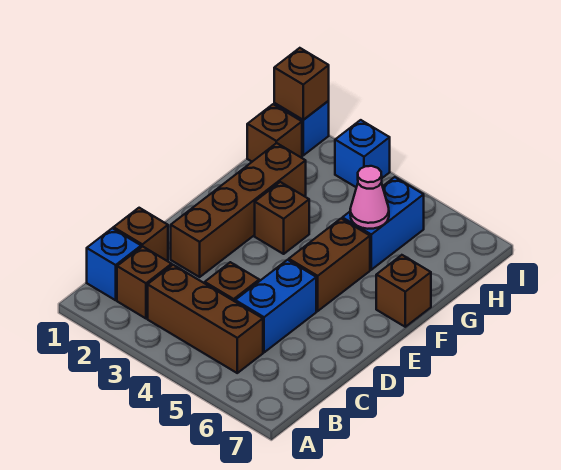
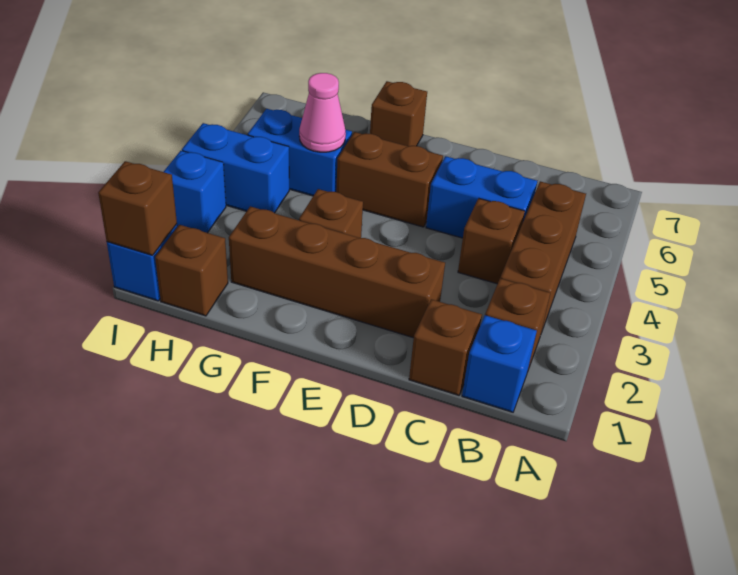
none -> blue 1x2 brick [182,123,289,213]

